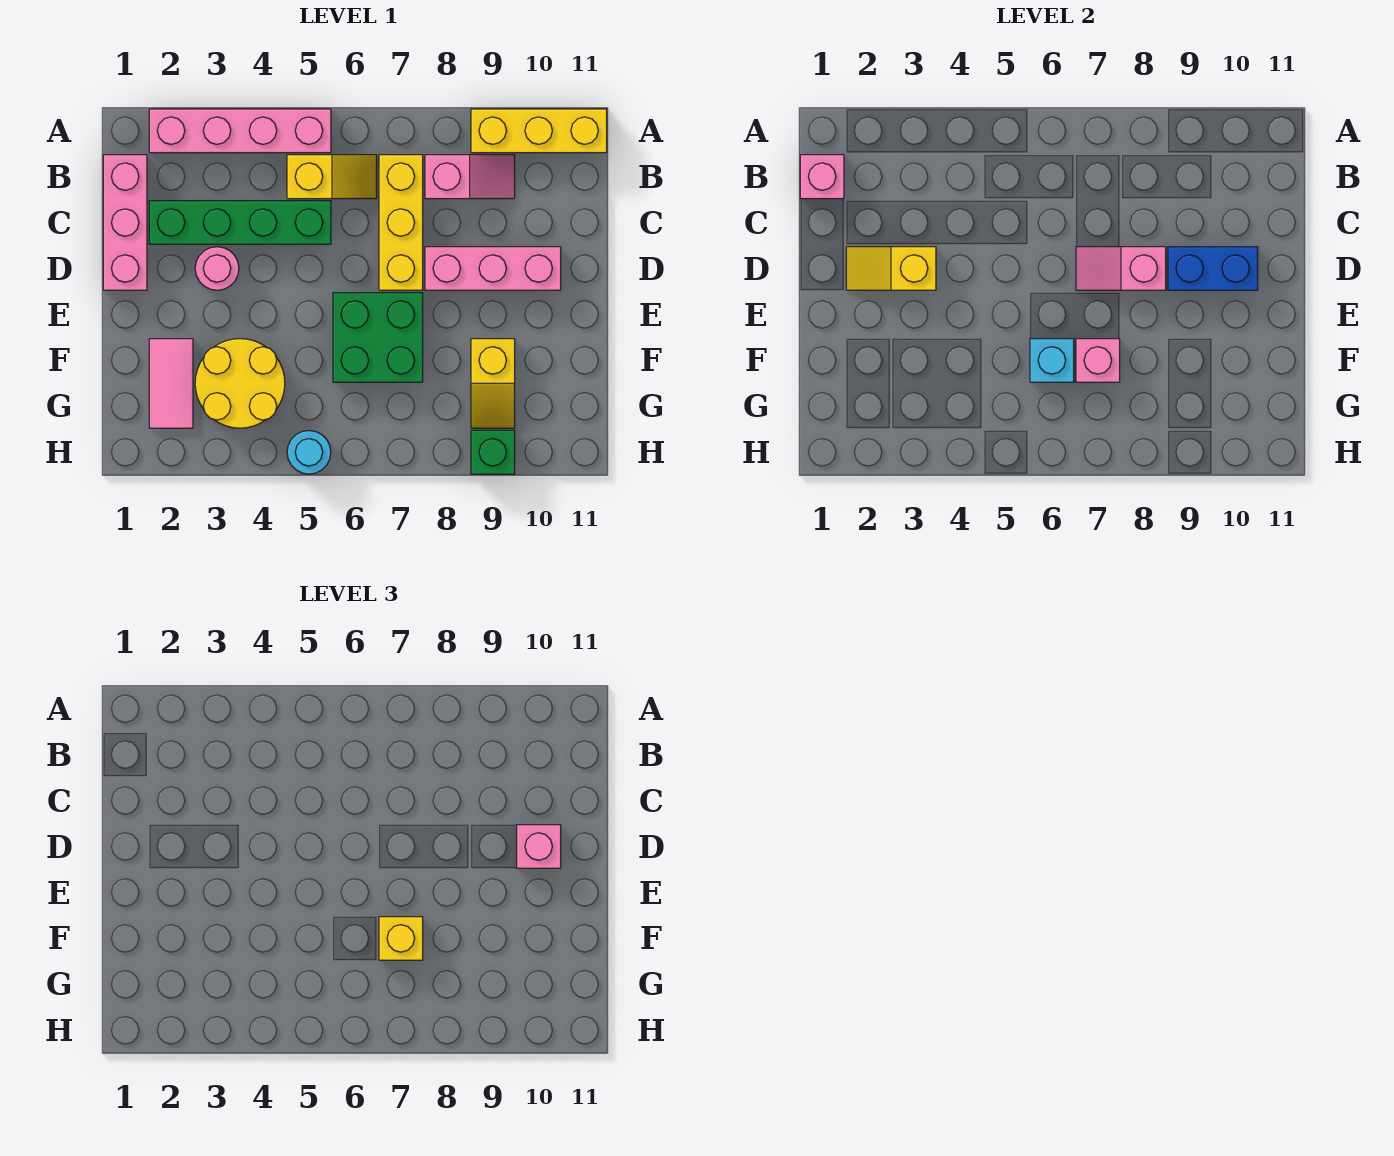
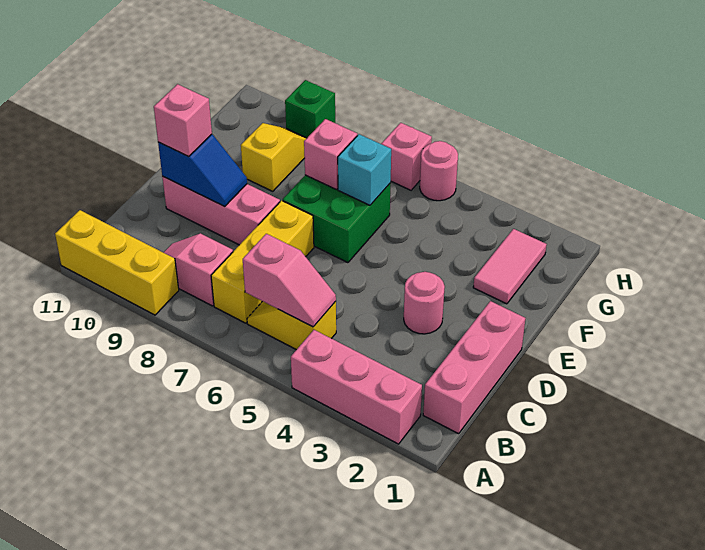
pink 1x4 brick [149,109,331,153] -> pink 1x3 brick [291,330,422,444]
pink 1x1 brick [800,155,844,199] -> pink 1x1 brick moved to [381,123,432,190]
green 1x4 brick [149,201,331,244] -> none
yellow 1x2 slope [846,247,936,290] -> none
pink 1x2 slope [1076,247,1166,290] -> pink 1x2 slope moved to [243,234,336,327]
blue 1x2 brick [1168,247,1258,290] -> blue 1x2 slope [158,134,247,206]
yellow 2x2 round brick [195,339,285,428] -> none
yellow 1x1 brick [379,917,423,960] -> none
cyan 1x1 round brick [287,431,331,474] -> pink 1x1 round brick [420,141,458,201]

